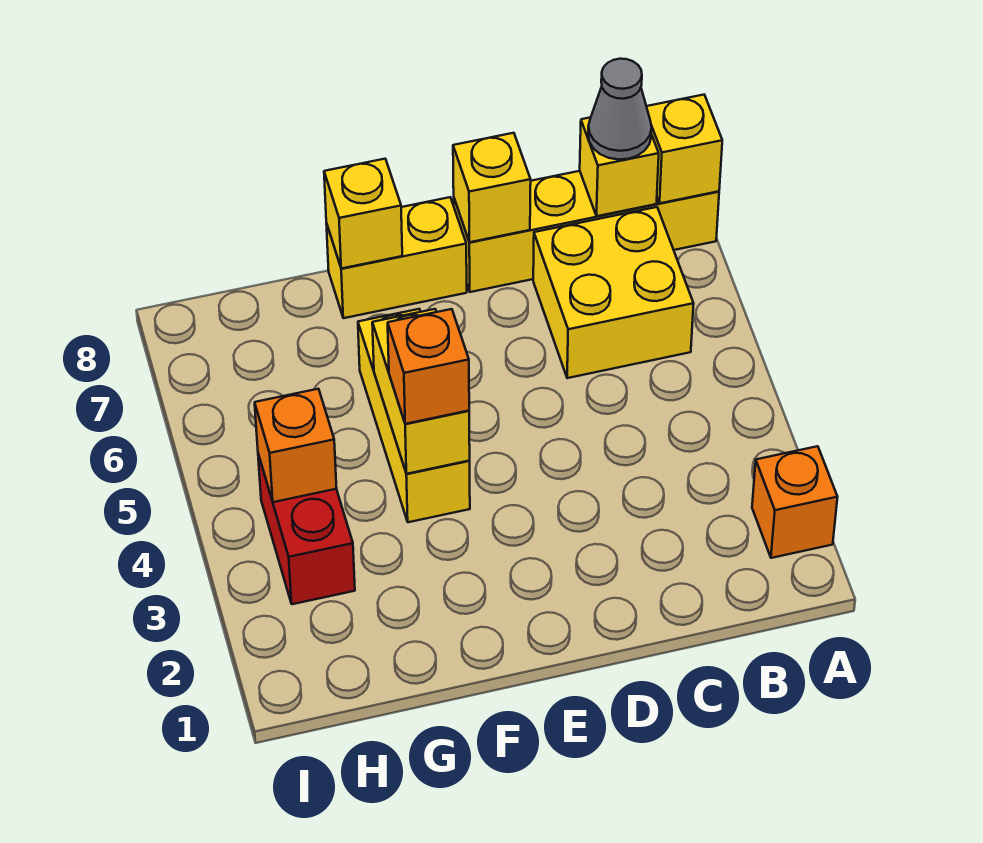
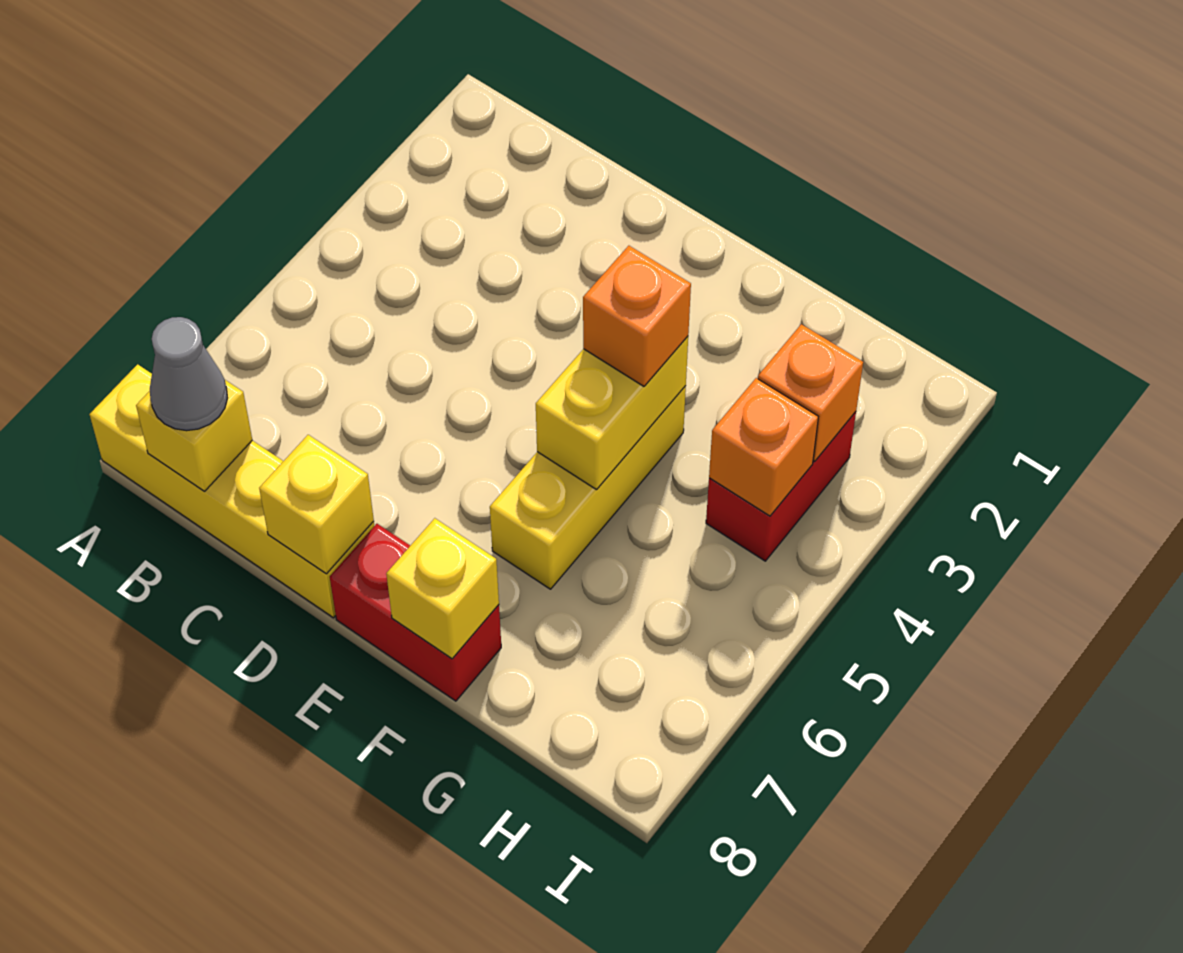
orange 1x1 brick [752,446,838,558] -> orange 1x1 brick moved to [758,324,863,461]
yellow 1x1 brick [646,95,722,203] -> none
yellow 2x2 brick [533,207,694,378] -> none
yellow 1x2 brick [326,197,467,318] -> red 1x2 brick [330,524,501,701]

